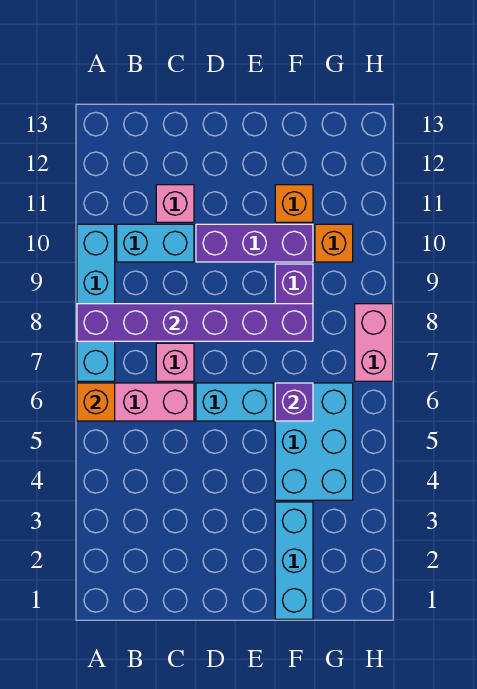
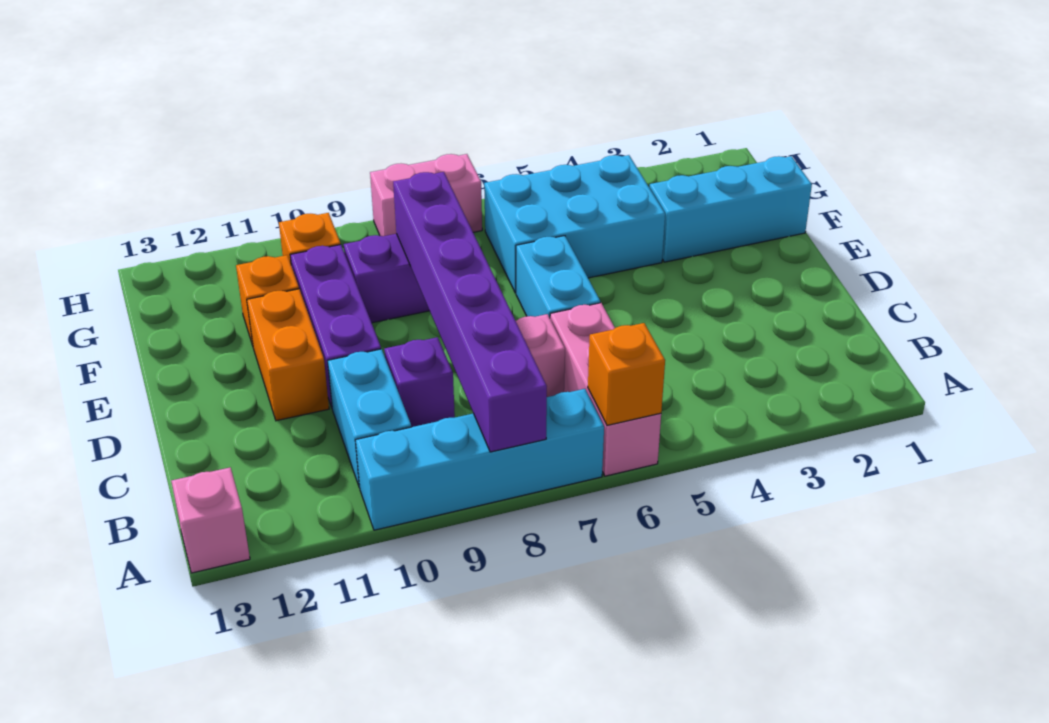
pink 1x1 brick [156,185,194,222] -> pink 1x1 brick moved to [171,468,250,573]
none -> orange 1x2 brick [247,289,329,421]
purple 1x1 brick [275,383,313,421] -> purple 1x1 brick moved to [384,337,455,427]

